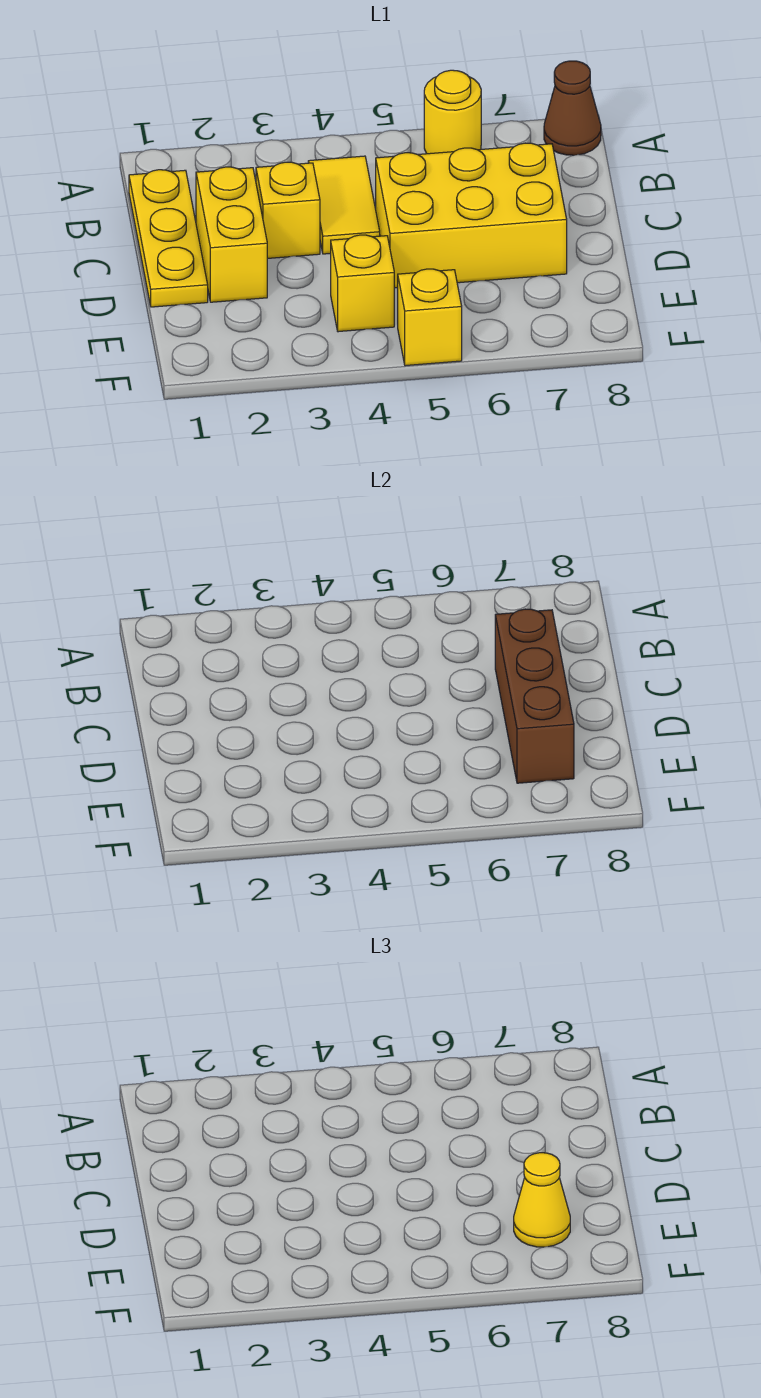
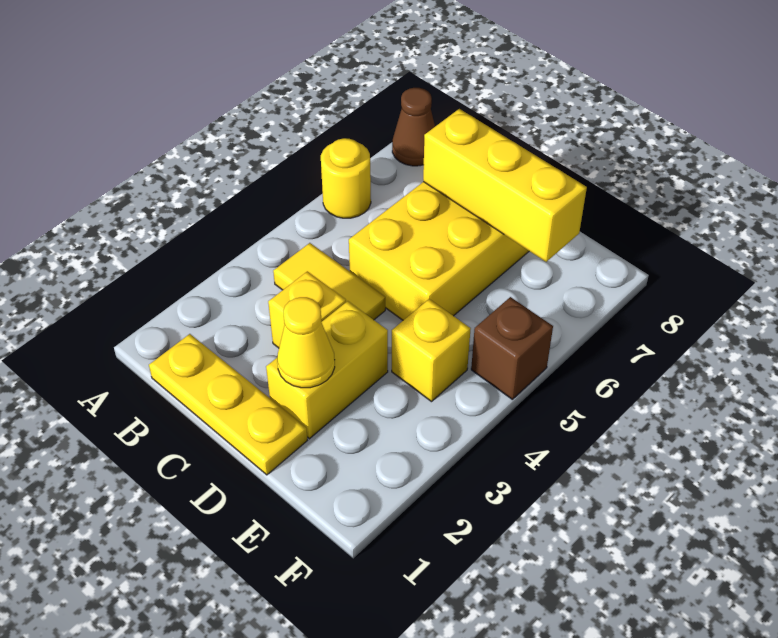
yellow 1x2 brick [196,167,267,302] -> yellow 1x2 brick turned to [266,301,388,439]
brown 1x3 brick [495,609,574,783] -> yellow 1x3 brick [423,109,587,262]
yellow 1x1 cone [514,1153,570,1247] -> yellow 1x1 cone moved to [277,297,335,388]
yellow 1x1 brick [398,269,462,366] -> brown 1x1 brick [471,297,553,399]

